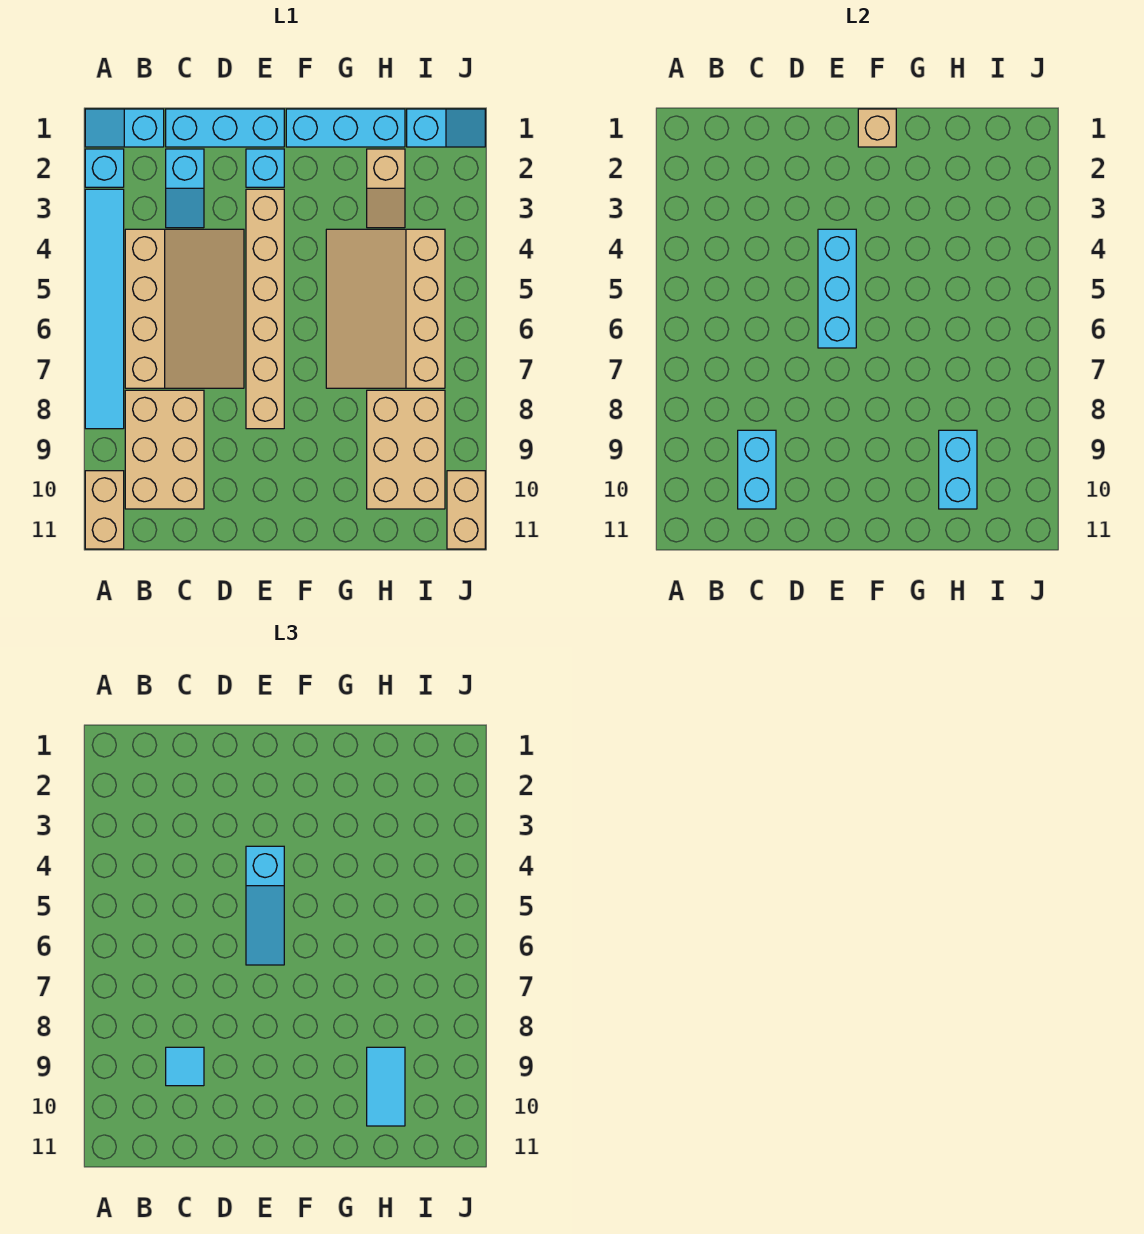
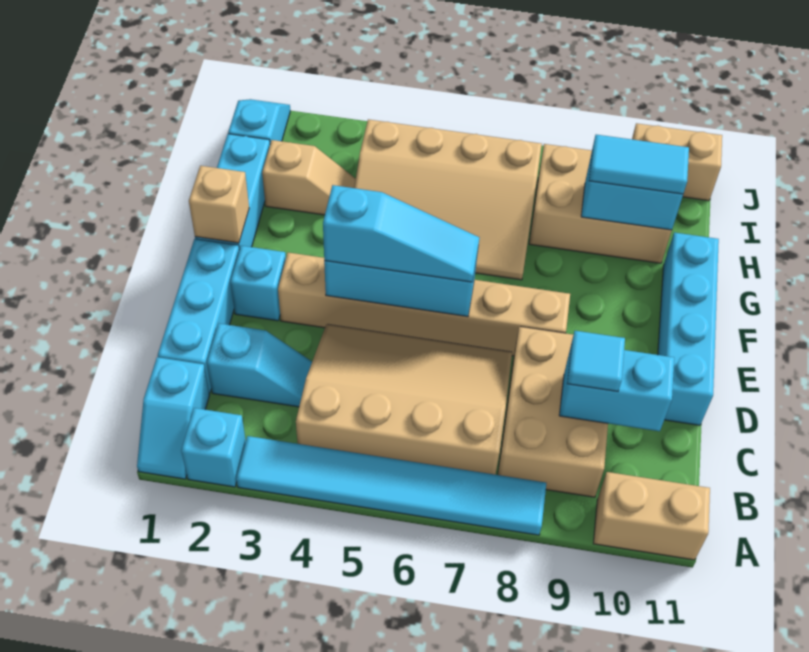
tan 2x3 brick [125,390,204,509] -> tan 2x3 brick turned to [498,327,608,497]
none -> cyan 1x4 brick [658,232,719,425]

